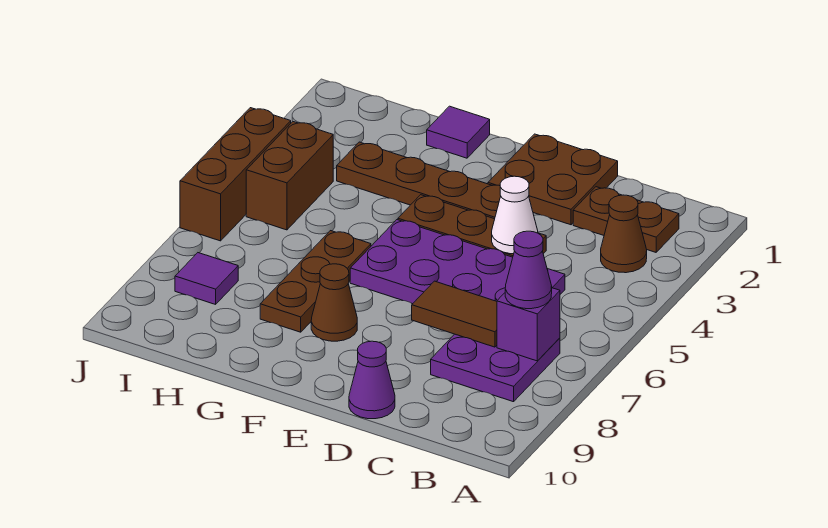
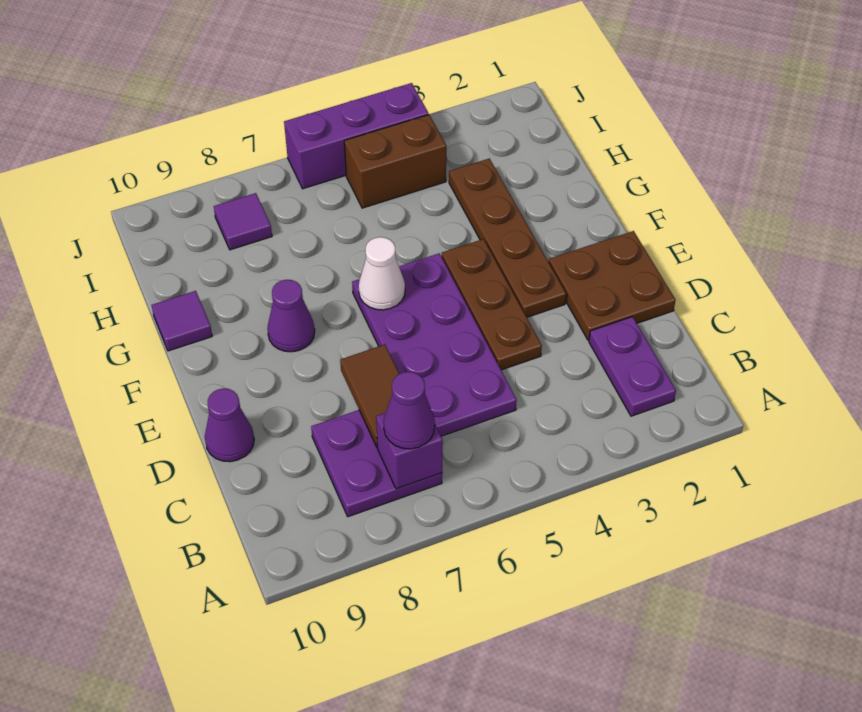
brown 1x2 plate [573,187,679,252] -> purple 1x2 plate [589,317,676,416]
brown 1x1 cone [601,195,647,273] -> none
white 1x1 cone [492,176,538,254] -> white 1x1 cone moved to [359,237,405,310]
brown 1x1 cone [311,264,357,341] -> purple 1x1 cone [267,280,315,352]
purple 1x1 tile [427,106,490,158] -> purple 1x1 tile moved to [152,291,212,351]
brown 1x3 plate [260,231,371,332] -> none
brown 1x3 brick [180,108,291,241] -> purple 1x3 brick [284,83,428,189]

